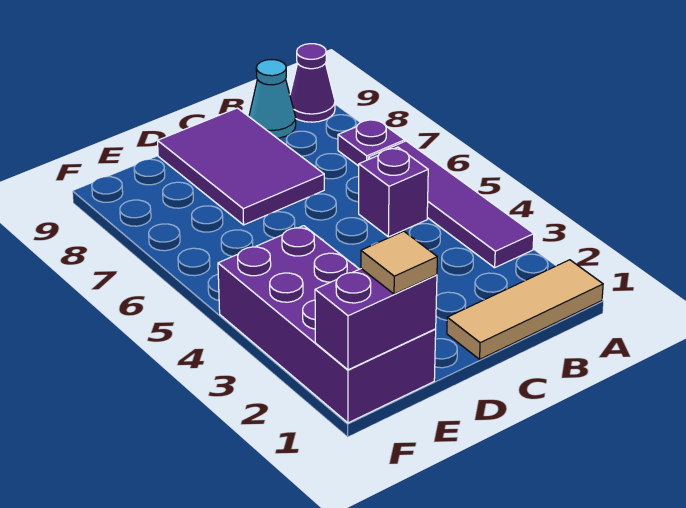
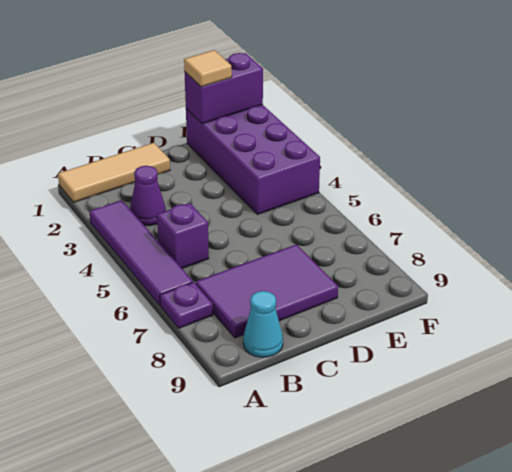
purple 1x1 cone [290,44,335,122] -> purple 1x1 cone moved to [130,166,166,226]
purple 2x3 tile [158,108,324,225] -> purple 2x3 tile turned to [196,244,338,338]

